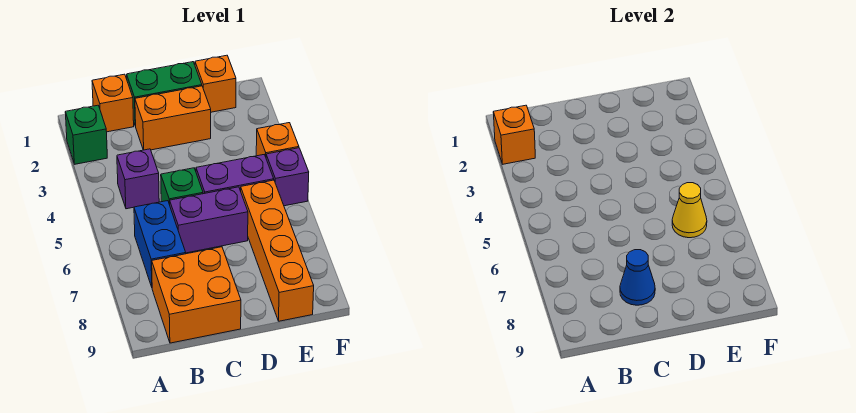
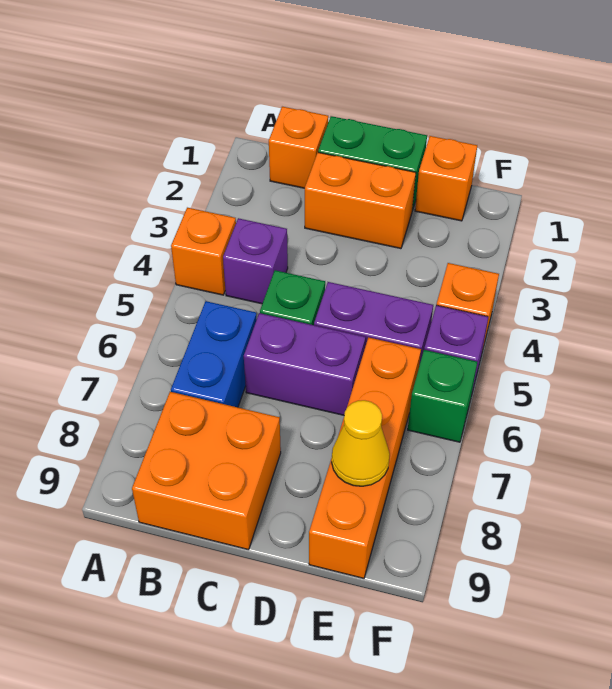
green 1x1 brick [65,105,107,164] -> green 1x1 brick moved to [408,350,477,442]
orange 1x1 brick [493,105,535,164] -> orange 1x1 brick moved to [171,208,236,295]
blue 1x1 cone [620,250,655,305] -> none
yellow 1x1 cone [672,183,707,238] -> yellow 1x1 cone moved to [332,400,390,486]

